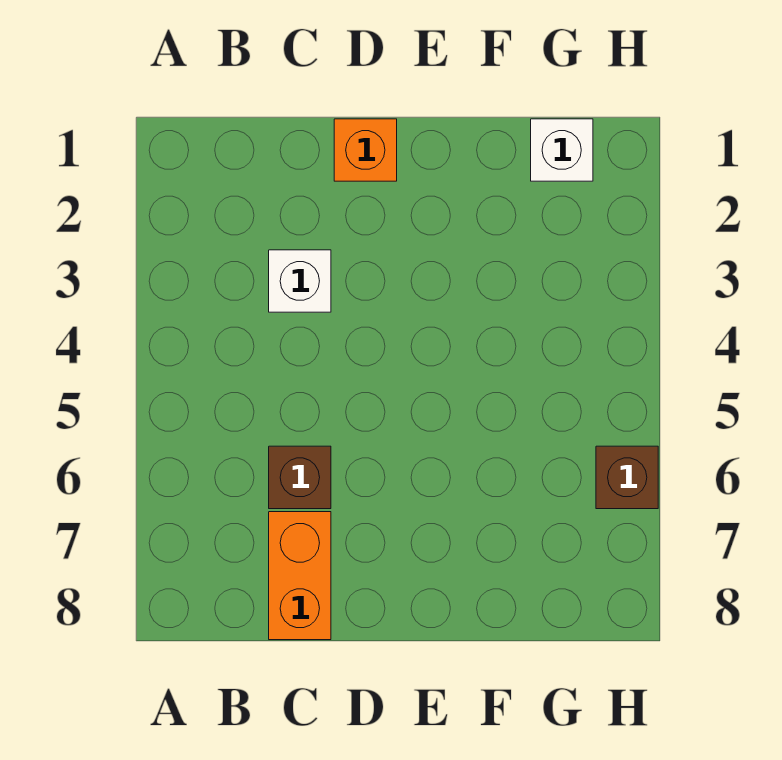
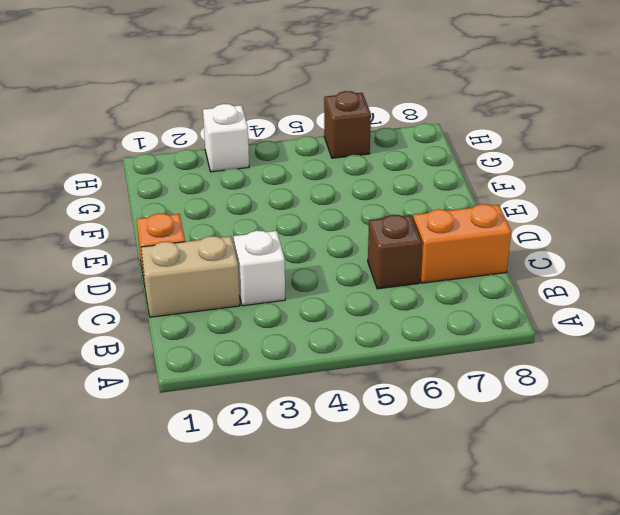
none -> tan 1x2 brick [141,236,240,317]
white 1x1 brick [531,119,593,181] -> white 1x1 brick moved to [203,104,249,172]

